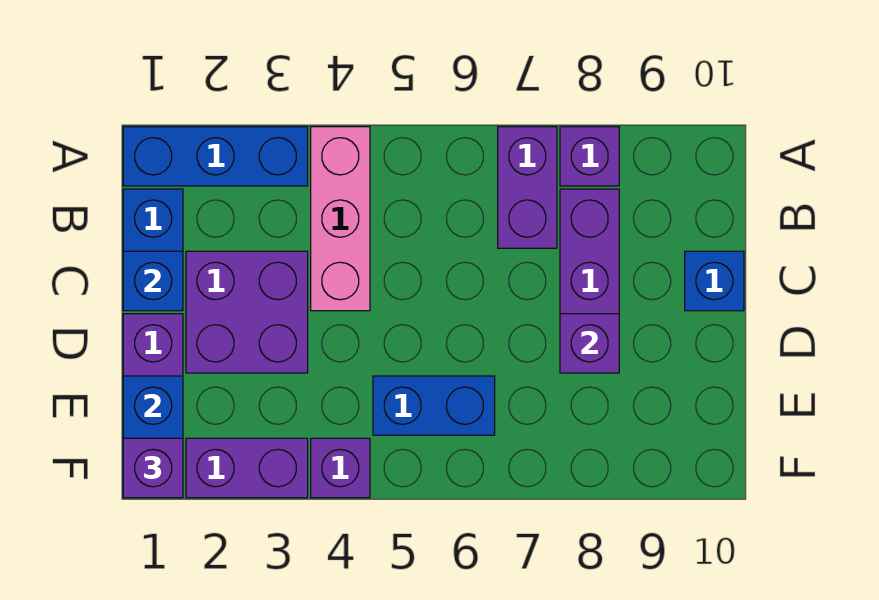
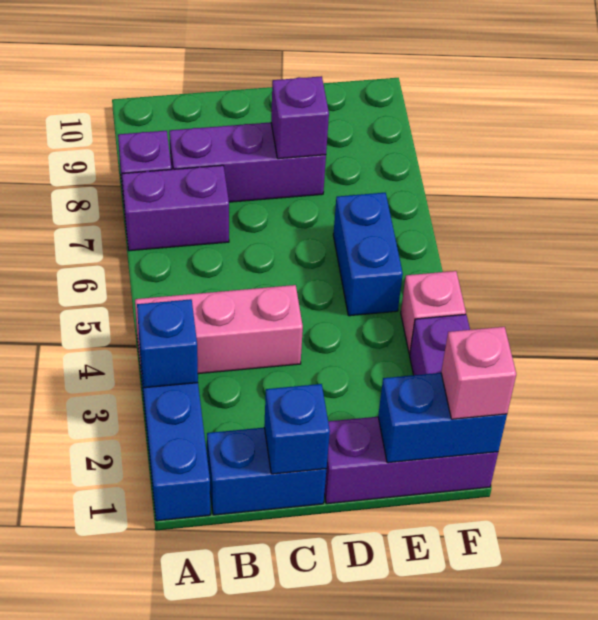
purple 2x2 brick [186,251,308,373] -> none
blue 1x1 brick [685,251,744,311] -> blue 1x1 brick moved to [137,299,198,388]
purple 1x1 brick [123,438,183,498] -> pink 1x1 brick [441,327,516,419]
purple 1x1 brick [311,438,370,498] -> pink 1x1 brick [401,271,466,354]

